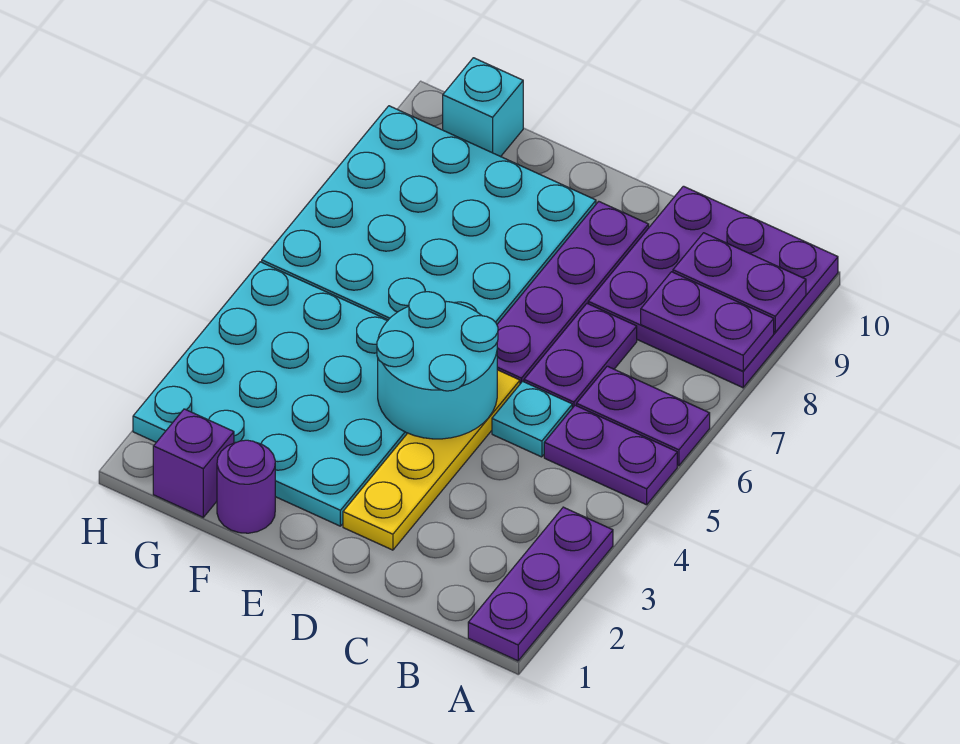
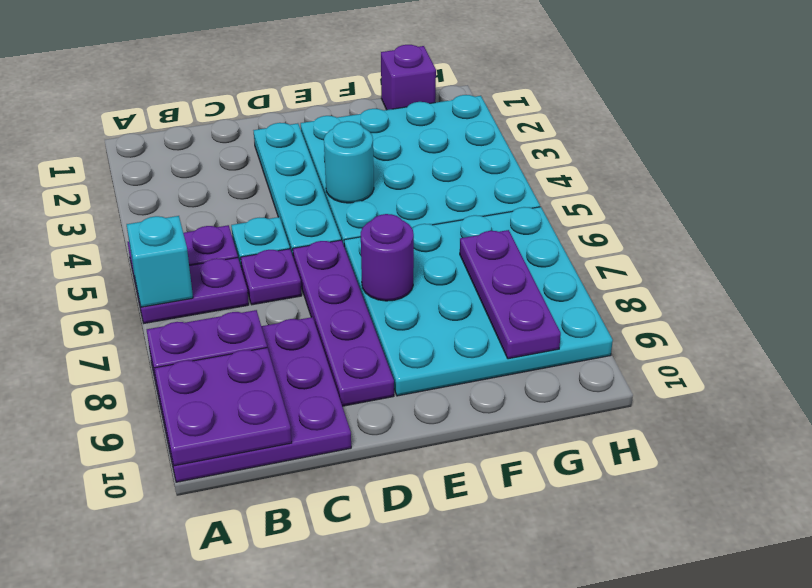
purple 1x3 plate [468,507,613,661] -> purple 1x3 plate moved to [460,230,561,359]
purple 1x2 plate [673,233,806,332] -> purple 2x2 plate [154,348,292,466]
purple 1x2 plate [524,304,637,408] -> purple 1x1 plate [241,249,302,305]
yellow 1x4 plate [343,370,520,550] -> cyan 1x4 plate [253,123,341,255]
cyan 2x2 round brick [377,292,498,439] -> cyan 1x1 round brick [324,121,374,203]
purple 1x1 round brick [217,440,275,533] -> purple 1x1 round brick moved to [361,214,414,301]
cyan 1x1 brick [443,58,523,157] -> cyan 1x1 brick moved to [127,216,193,307]

